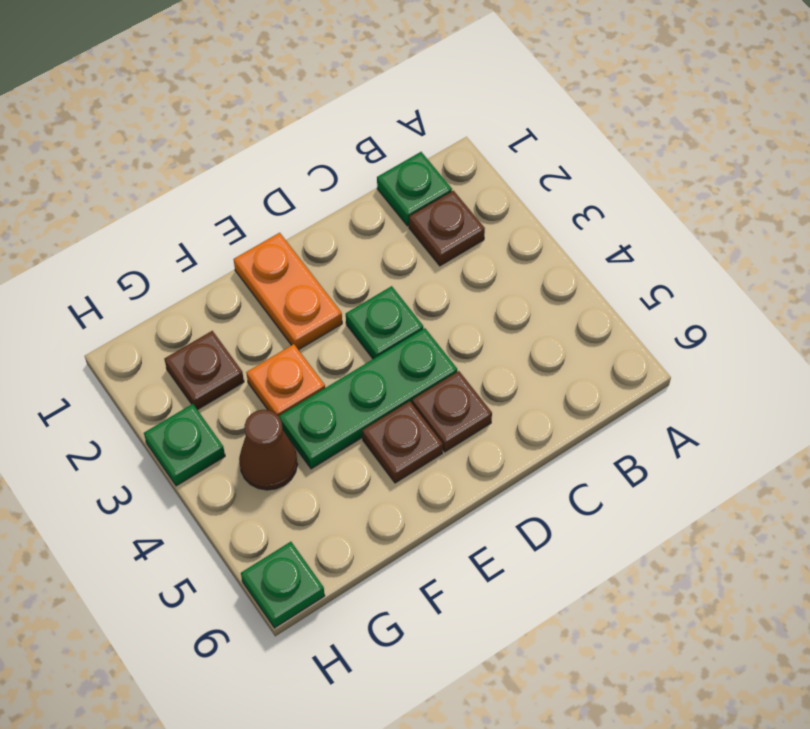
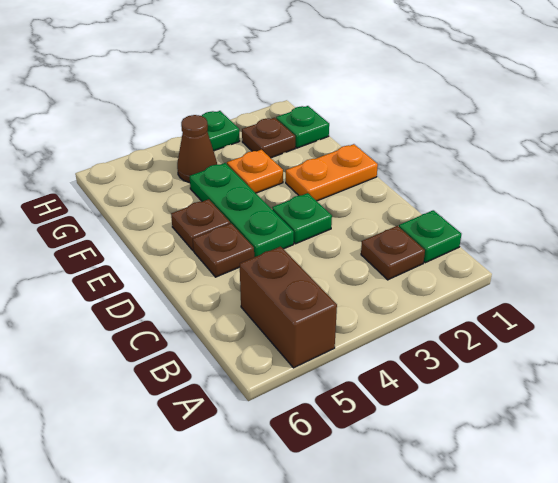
none -> brown 1x2 brick [240,247,337,368]
green 1x1 plate [241,542,325,628] -> green 1x1 plate moved to [276,106,329,148]

